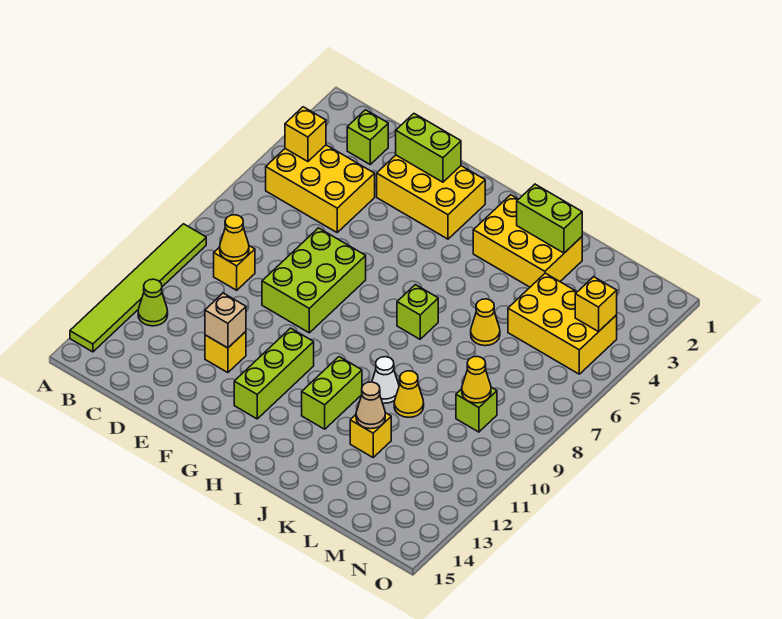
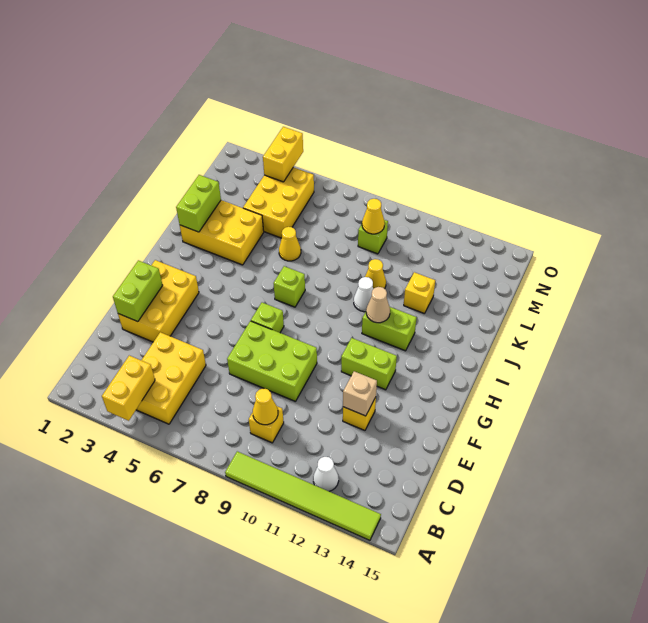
yellow 1x1 brick [285,107,326,162] -> yellow 1x2 brick [102,356,155,421]
lime 1x1 cone [138,279,168,326] -> white 1x1 cone [313,457,339,491]
lime 1x1 brick [347,110,388,164] -> lime 1x1 brick moved to [251,303,284,333]
lime 1x3 brick [234,328,314,419] -> lime 1x2 brick [341,338,397,390]
yellow 2x3 brick [473,195,582,287] -> yellow 2x3 brick turned to [180,200,264,265]
tan 1x1 cone [356,382,385,429] -> tan 1x1 cone moved to [366,287,390,323]
yellow 1x1 brick [575,277,617,332] -> yellow 1x2 brick [263,127,303,182]

